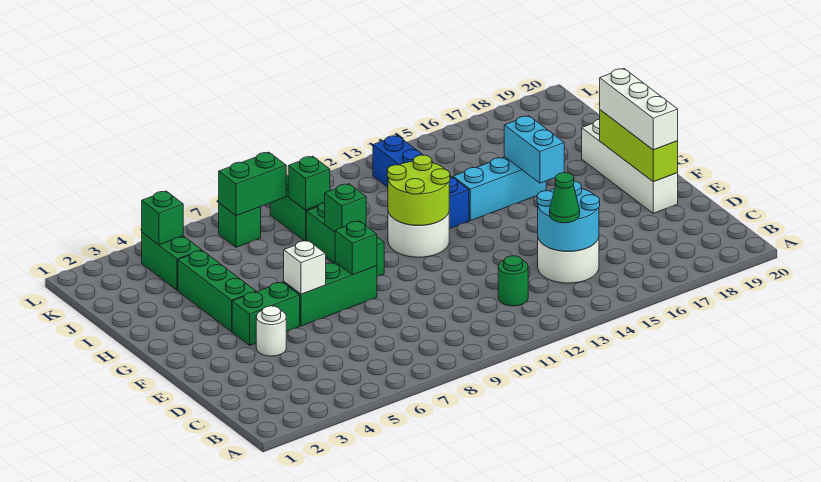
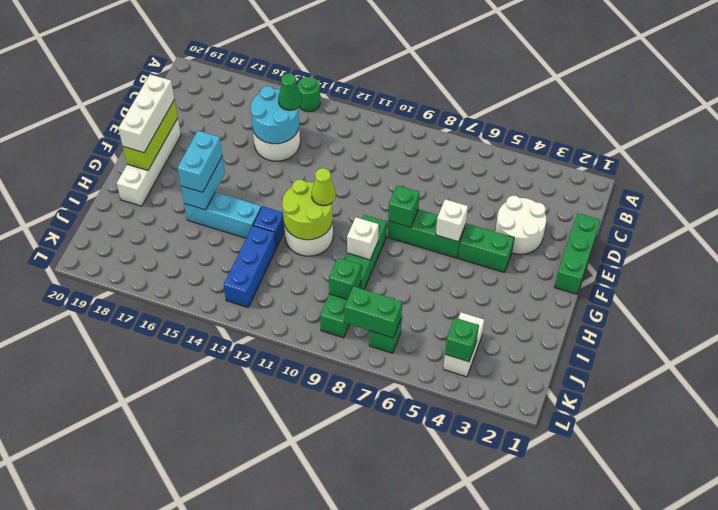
green 1x1 round brick [498,256,528,306] -> green 1x1 round brick moved to [297,77,320,112]
white 1x1 round brick [256,306,286,356] -> white 2x2 round brick [495,196,546,254]
green 1x3 brick [178,251,256,332] -> green 1x3 brick moved to [554,213,600,294]
none -> lime 1x1 cone [311,168,336,206]
none -> cyan 1x2 brick [178,131,222,192]
green 1x1 brick [325,184,366,232] -> white 1x1 brick [347,217,379,260]
green 1x2 brick [142,232,202,290] -> white 1x2 brick [443,312,484,377]

